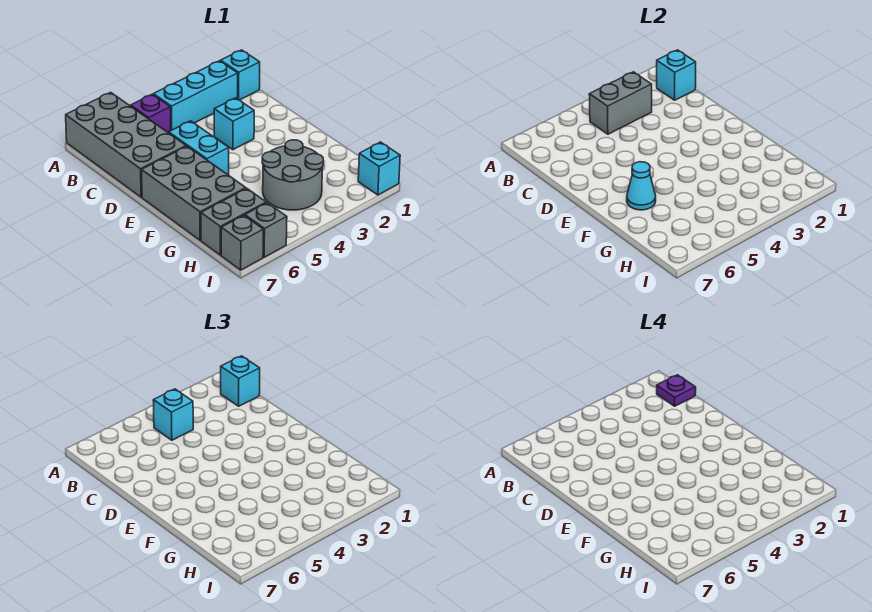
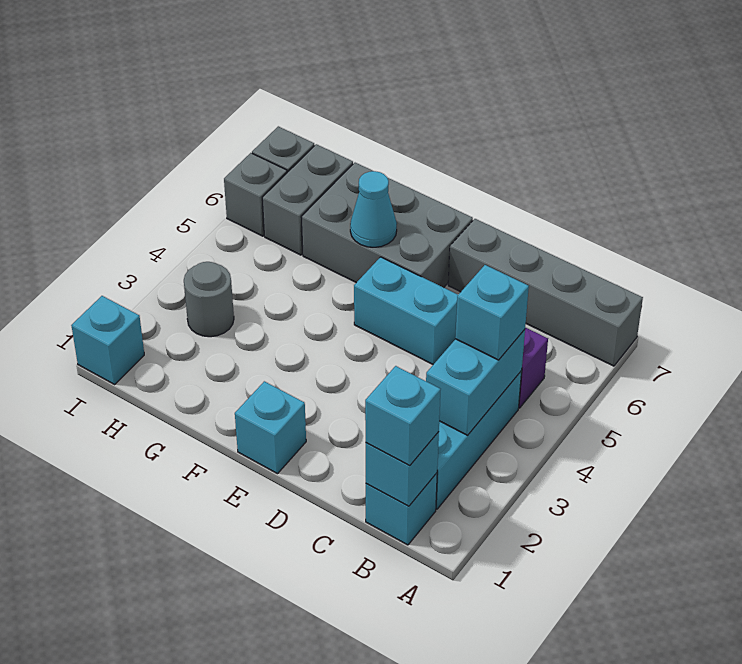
grey 2x4 brick [66,92,186,197] -> grey 1x4 brick [448,219,643,366]
purple 1x1 plate [657,375,696,406] -> none
grey 1x2 brick [589,72,652,134] -> cyan 1x2 brick [426,330,525,435]
cyan 1x1 brick [214,98,254,150] -> cyan 1x1 brick moved to [235,381,306,474]
grey 2x2 round brick [262,140,323,210] -> grey 1x1 round brick [184,262,234,337]

